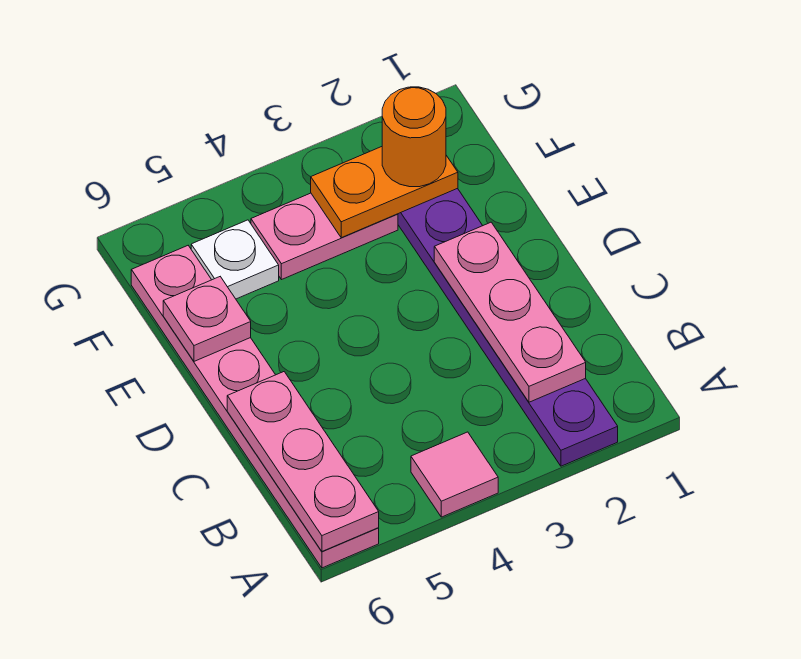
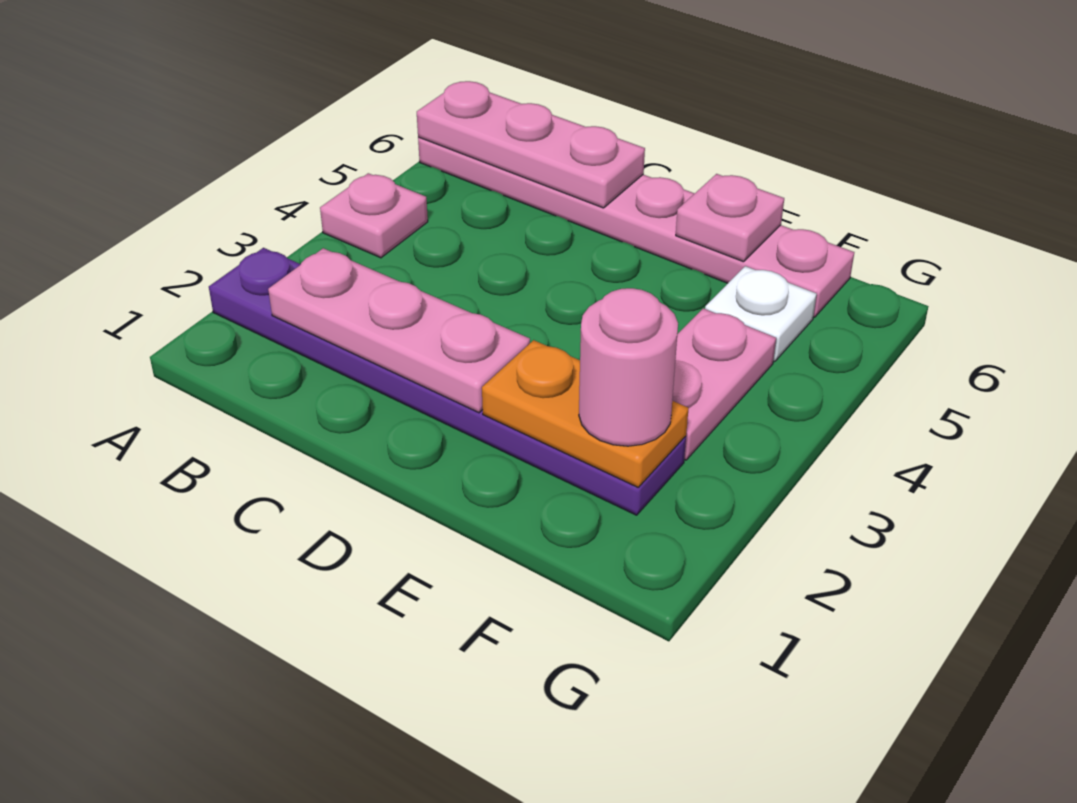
pink 1x1 tile [411,432,498,517] -> pink 1x1 plate [320,173,428,258]
orange 1x2 plate [311,147,458,238] -> orange 1x2 plate turned to [482,340,689,487]
orange 1x1 round brick [382,87,446,187] -> pink 1x1 round brick [579,288,678,446]

